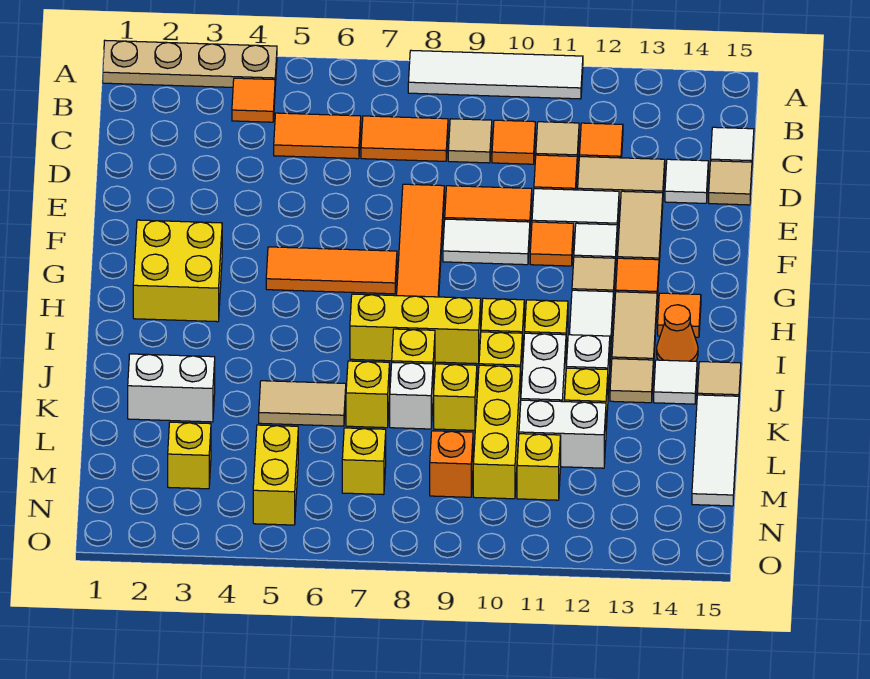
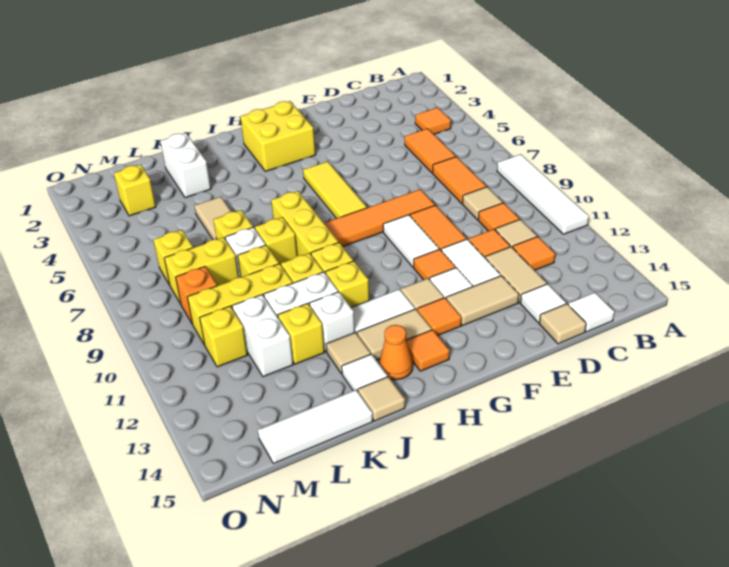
tan 1x4 plate [103,40,277,87] -> none
orange 1x3 tile [266,247,397,294] -> yellow 1x3 tile [303,161,367,218]
yellow 1x2 brick [253,425,298,525] -> yellow 1x2 brick moved to [164,237,239,304]

